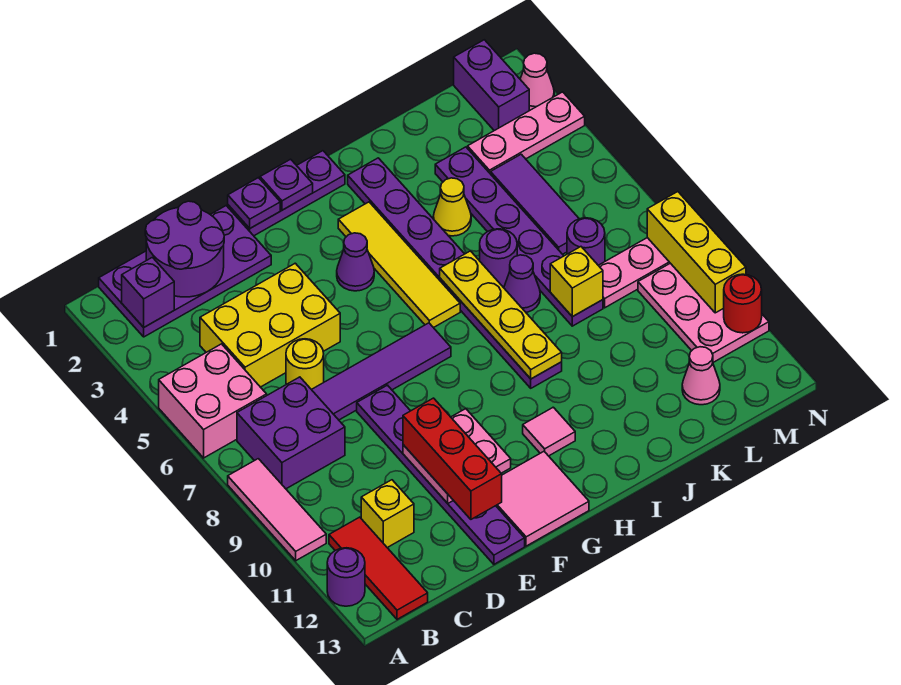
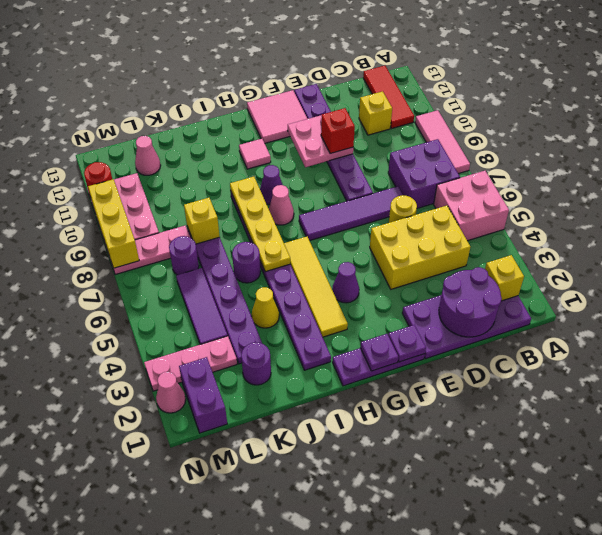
purple 1x1 round brick [327,548,365,606] -> purple 1x1 round brick moved to [241,342,271,385]
purple 1x1 brick [122,257,174,327] -> yellow 1x1 brick [485,255,524,301]
red 1x3 brick [403,398,502,519] -> red 1x1 brick [321,108,355,154]
none -> pink 1x1 cone [269,185,294,225]
purple 1x1 cone [504,255,540,312] -> purple 1x1 cone moved to [260,165,283,205]

